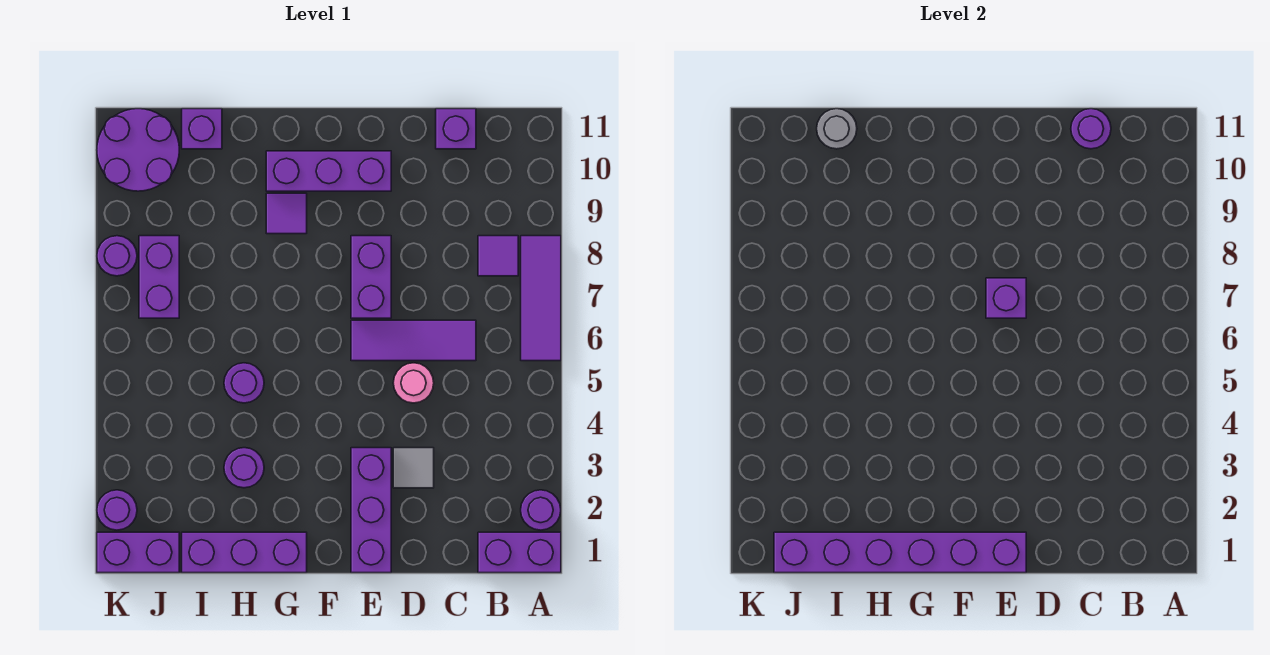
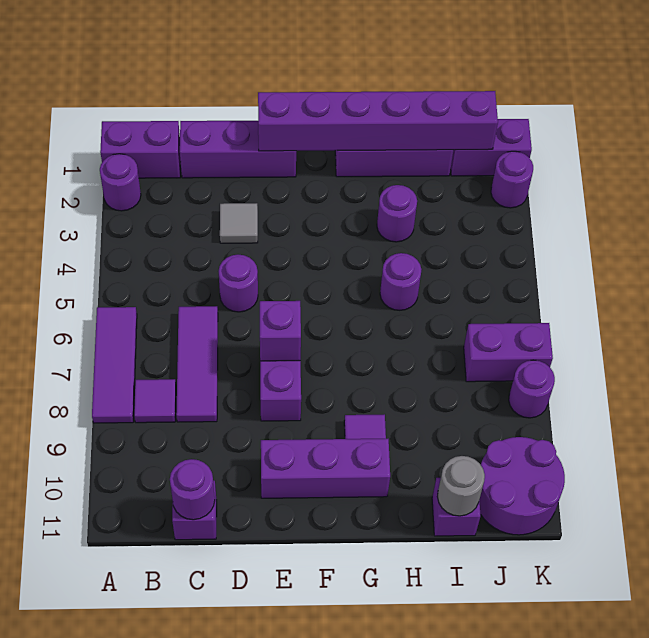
purple 1x3 tile [351,320,476,361] -> purple 1x3 tile turned to [176,306,218,422]
pink 1x1 round brick [393,363,434,403] -> purple 1x1 round brick [219,255,258,312]
purple 1x3 brick [351,448,391,573] -> purple 1x3 brick turned to [180,121,296,178]
purple 1x2 brick [139,236,179,318] -> purple 1x2 brick turned to [464,323,553,382]

